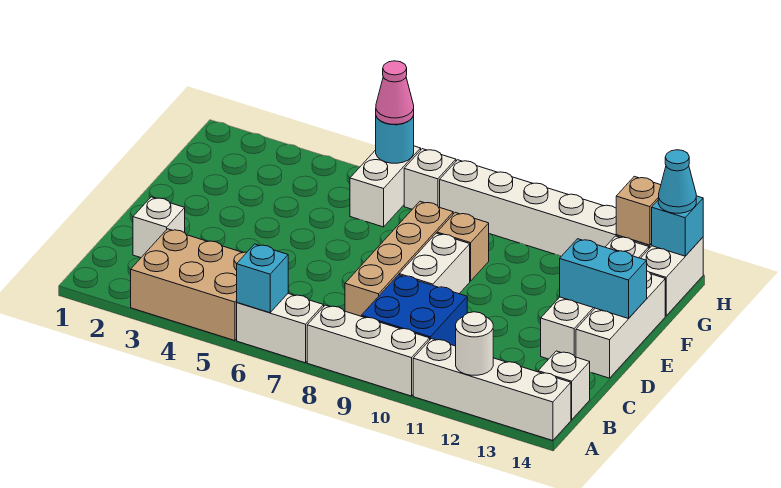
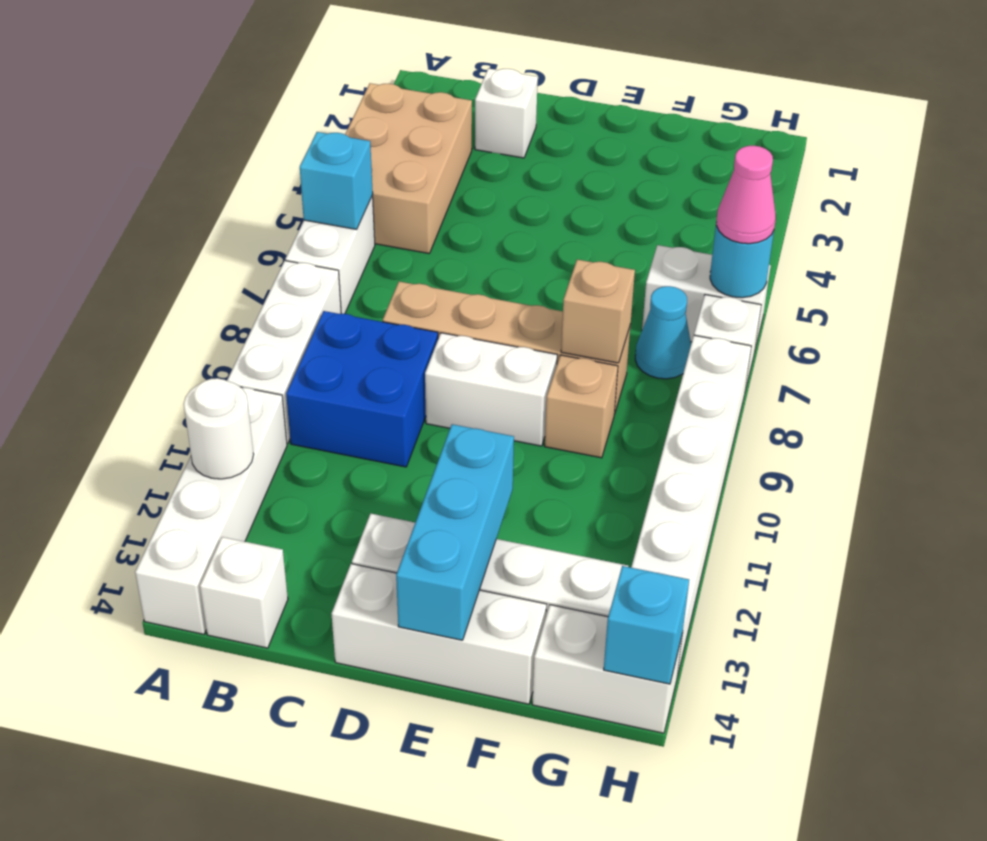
cyan 1x2 brick [560,239,647,319] -> cyan 1x3 brick [396,424,514,640]
tan 1x1 brick [616,176,661,245] -> tan 1x1 brick moved to [561,260,635,363]
cyan 1x1 cone [658,150,696,213] -> cyan 1x1 cone moved to [635,286,691,379]

